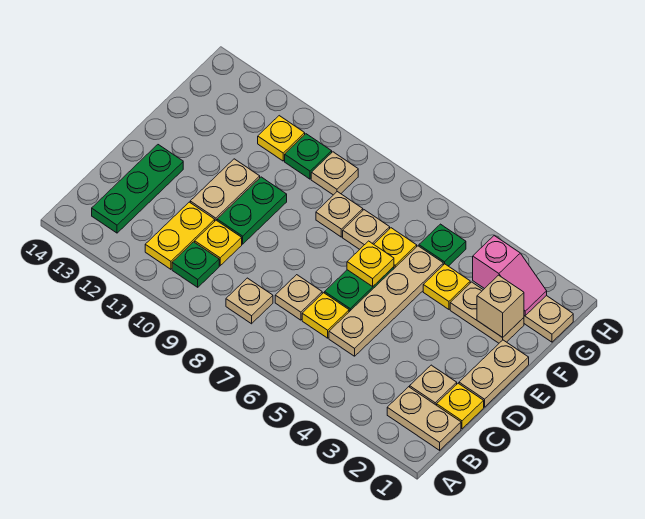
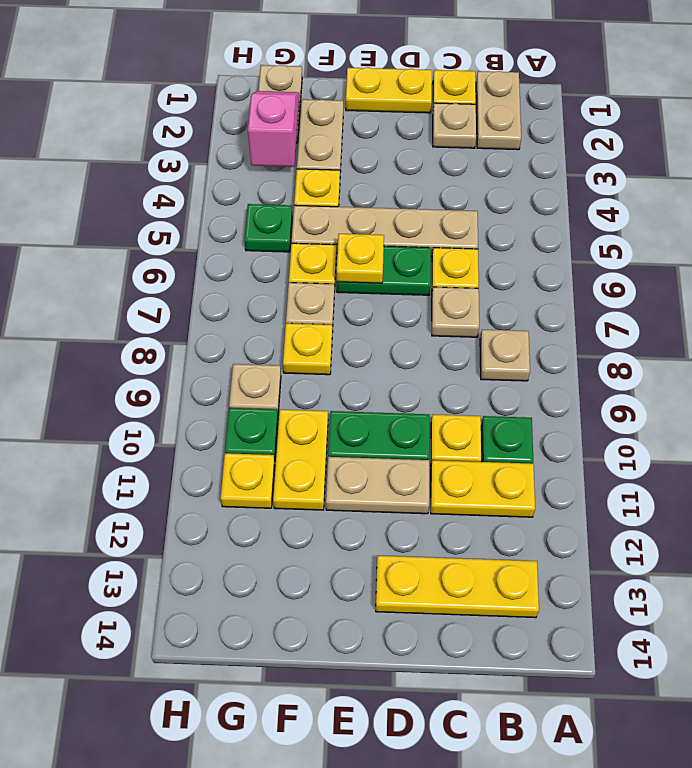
green 1x3 plate [92,145,183,233] -> yellow 1x3 plate [376,556,539,618]
tan 1x2 plate [459,340,529,407] -> yellow 1x2 plate [346,67,432,113]
tan 1x1 brick [477,275,524,337] -> none
tan 1x1 plate [316,192,363,237] -> yellow 1x1 plate [283,323,332,375]
none -> yellow 1x2 plate [273,409,328,510]

